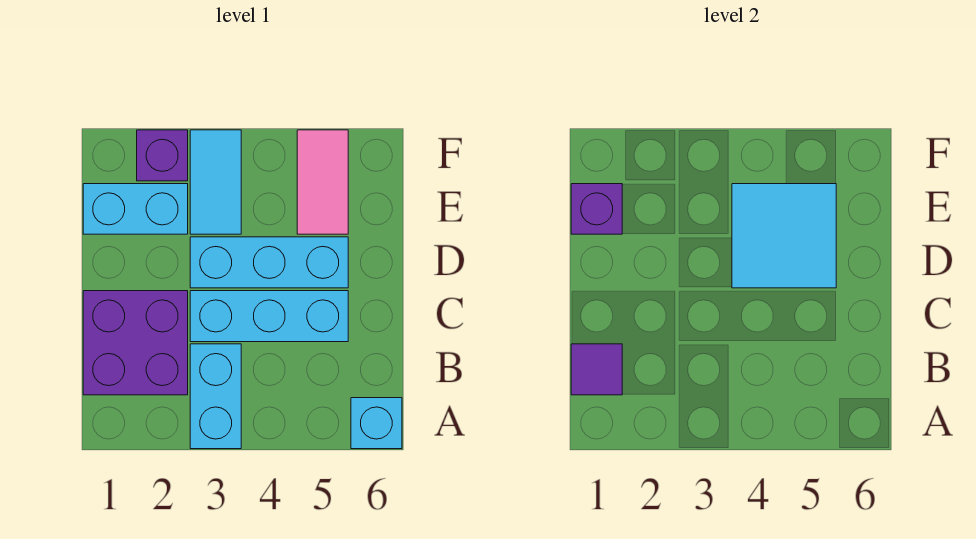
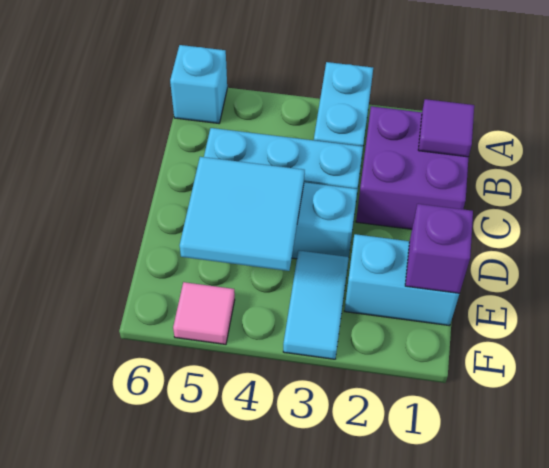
pink 1x2 tile [297,130,348,234] -> pink 1x1 tile [173,282,235,344]
purple 1x1 brick [137,130,188,181] -> none

